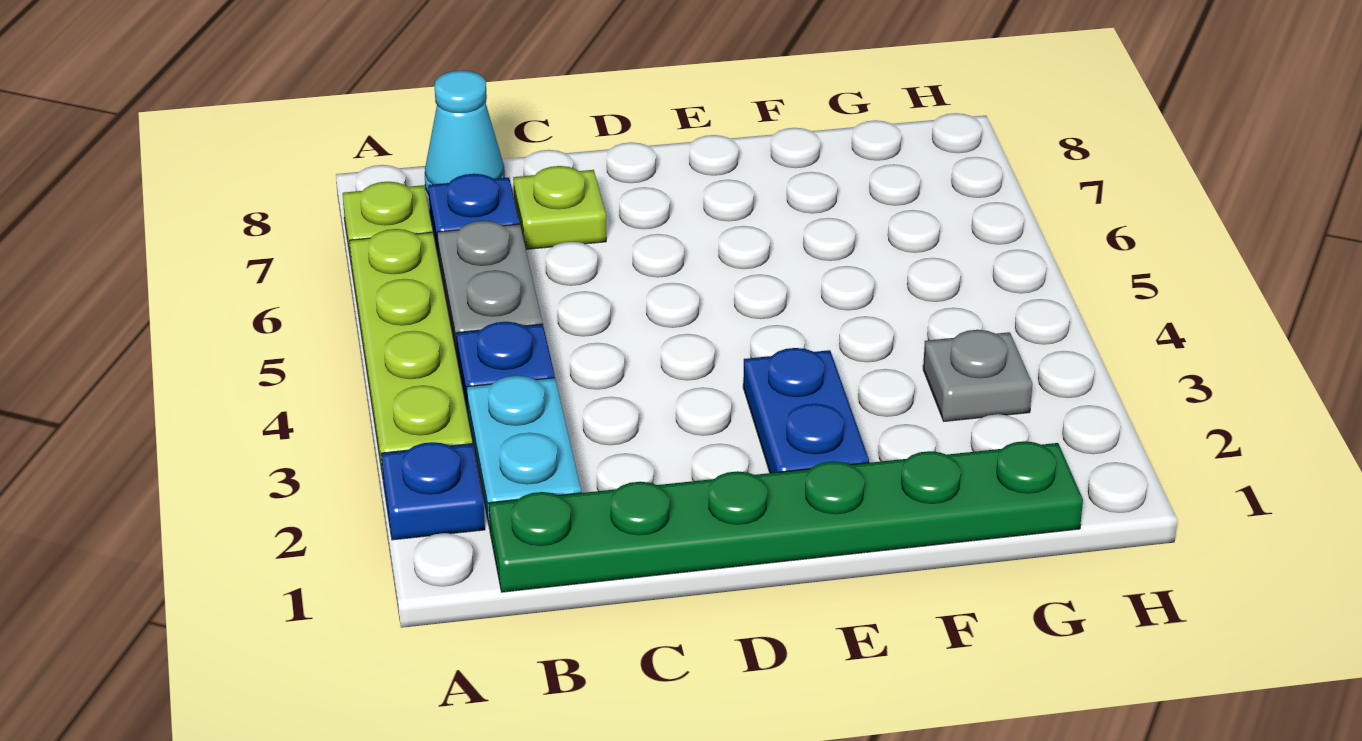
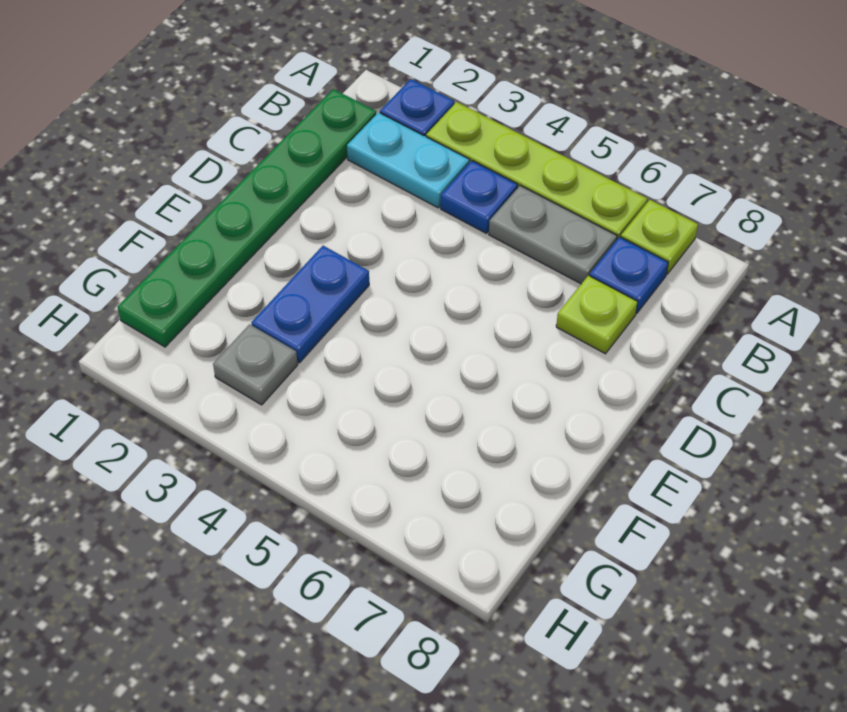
cyan 1x1 cone [425,70,505,195] -> none
blue 1x2 plate [743,348,869,473] -> blue 1x2 plate turned to [251,246,369,363]

